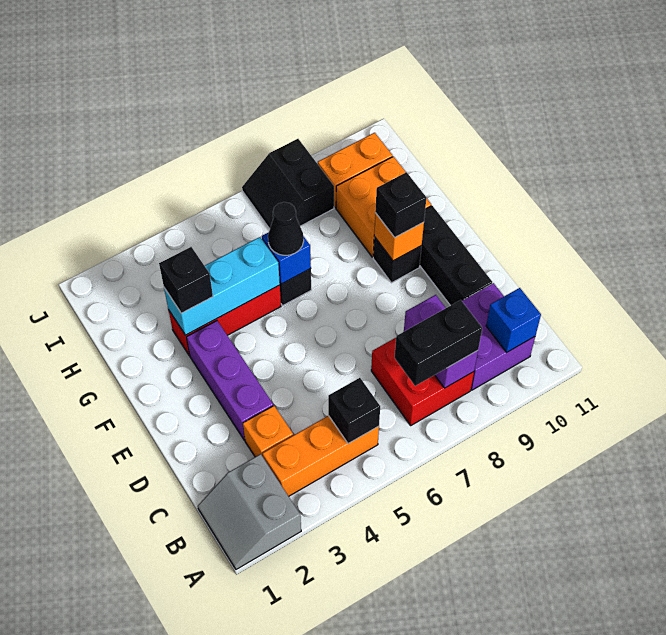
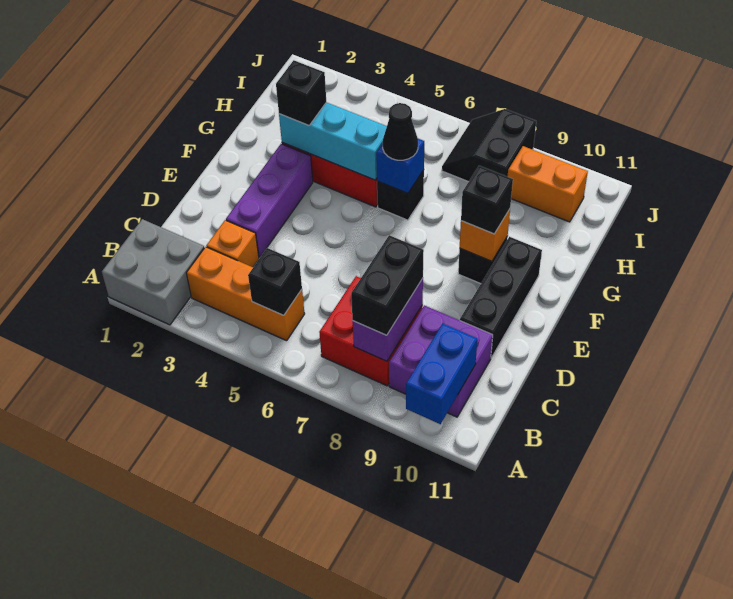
grey 2x2 slope [198,454,301,570] -> grey 2x2 brick [102,219,204,325]
black 1x2 brick [395,300,482,386] -> black 1x2 brick turned to [351,235,424,335]
blue 1x1 brick [486,288,541,352] -> blue 1x2 brick [406,324,477,424]
orange 2x2 brick [336,157,431,257] -> none

